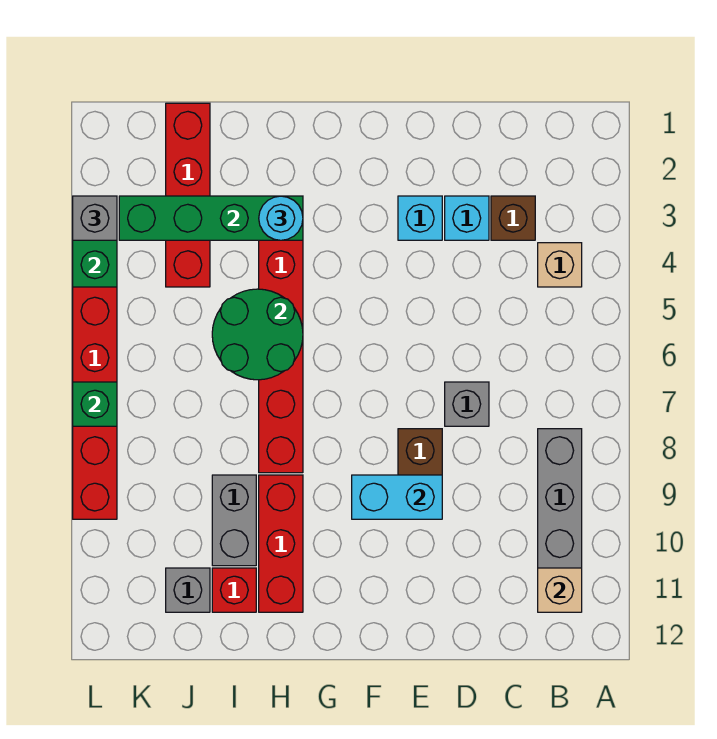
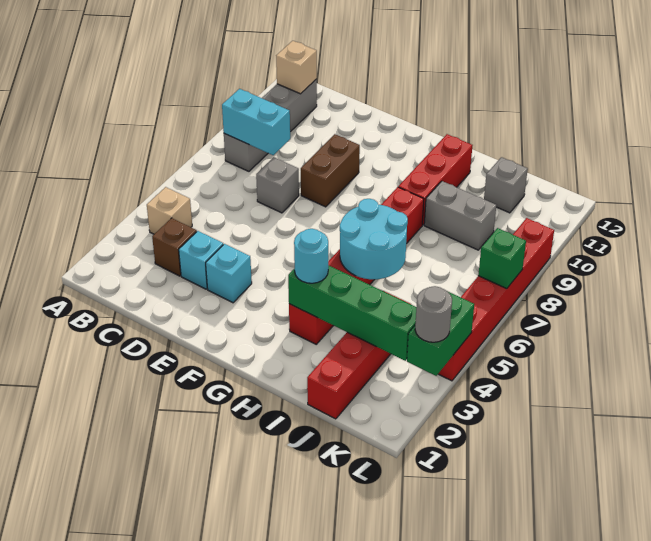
cyan 1x2 brick [352,475,442,519] -> cyan 1x2 brick moved to [222,89,290,155]
green 2x2 round brick [212,289,303,380] -> cyan 2x2 round brick [340,199,408,279]
grey 1x2 brick [212,475,256,566] -> grey 1x2 brick turned to [424,181,496,250]
red 1x1 brick [212,568,256,612] -> none
grey 1x1 brick [73,196,117,240] -> grey 1x1 round brick [415,286,452,342]

